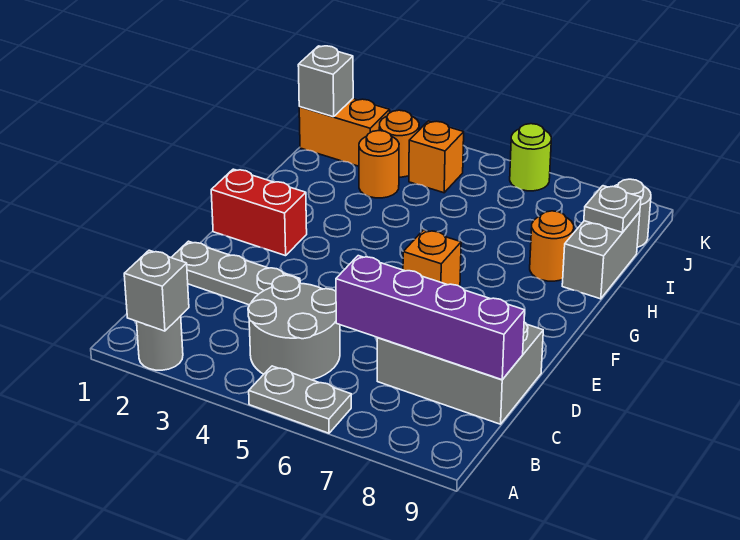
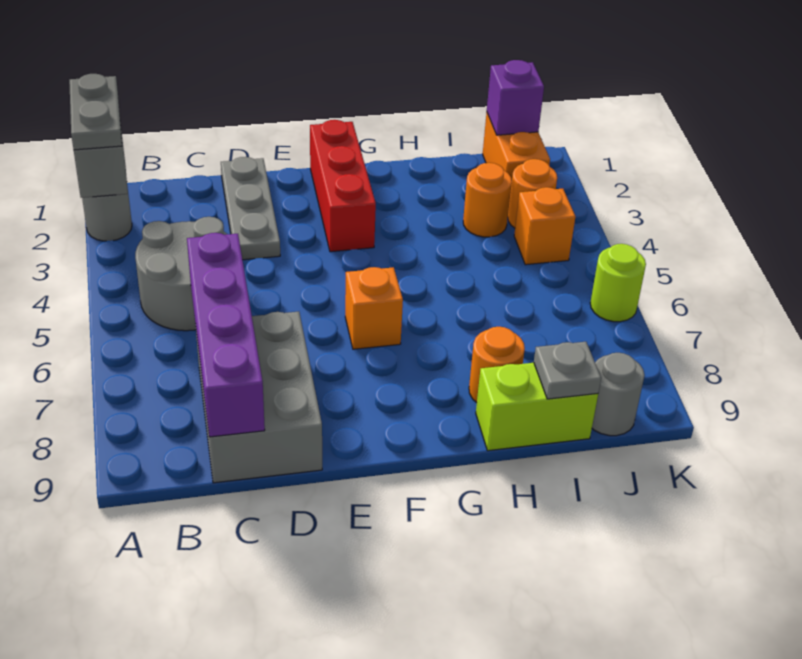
grey 1x2 plate [249,366,351,433] -> grey 1x2 plate moved to [69,74,122,150]
red 1x2 brick [211,169,307,256] -> red 1x3 brick [310,120,376,252]
grey 1x2 brick [562,212,640,299] -> lime 1x2 brick [476,363,598,451]
grey 1x1 brick [298,46,353,117] -> purple 1x1 brick [487,60,544,135]

